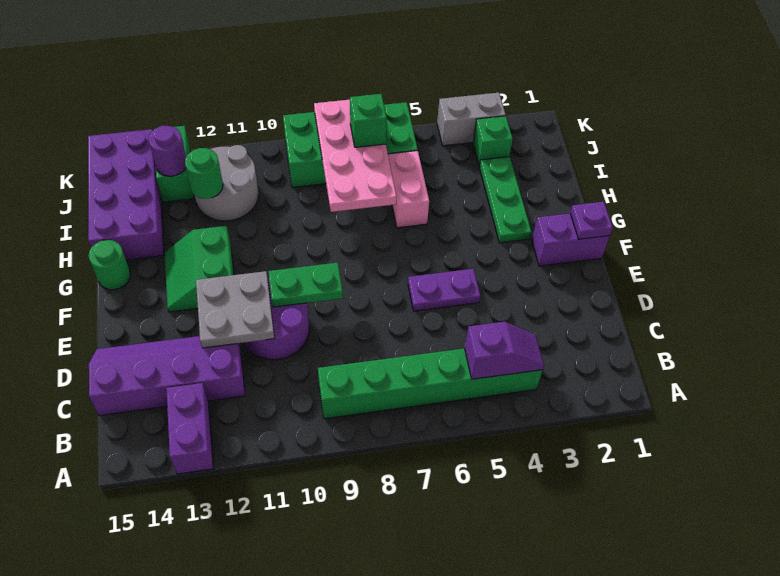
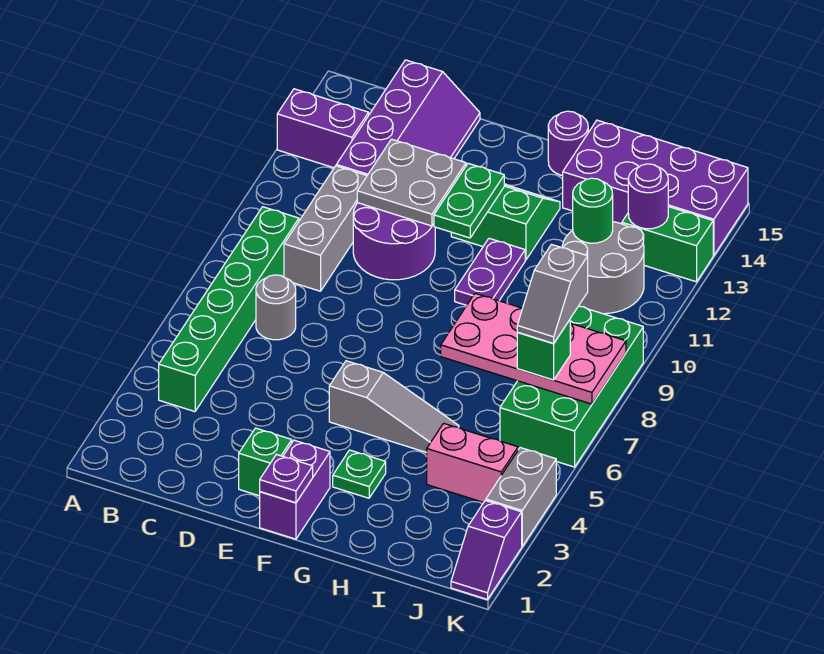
purple 1x2 slope [465,322,544,379] -> purple 1x2 slope moved to [451,500,522,599]
none -> grey 1x1 round brick [256,275,296,340]
none -> grey 1x3 brick [284,166,367,291]
purple 1x2 plate [408,269,480,311] -> purple 1x2 plate moved to [455,238,525,305]
green 1x2 plate [268,263,343,307] -> green 1x2 plate moved to [434,163,504,238]
none -> grey 1x3 slope [329,361,459,453]
green 1x3 plate [479,157,531,243] -> green 1x1 plate [333,450,386,498]
green 1x1 round brick [89,240,131,290] -> purple 1x1 round brick [548,111,588,176]
pink 1x2 brick [388,151,429,228] -> pink 1x2 brick moved to [427,423,518,502]
green 1x1 brick [473,116,513,166] -> green 1x1 brick moved to [239,428,292,496]
none -> grey 1x2 slope [517,245,588,344]

